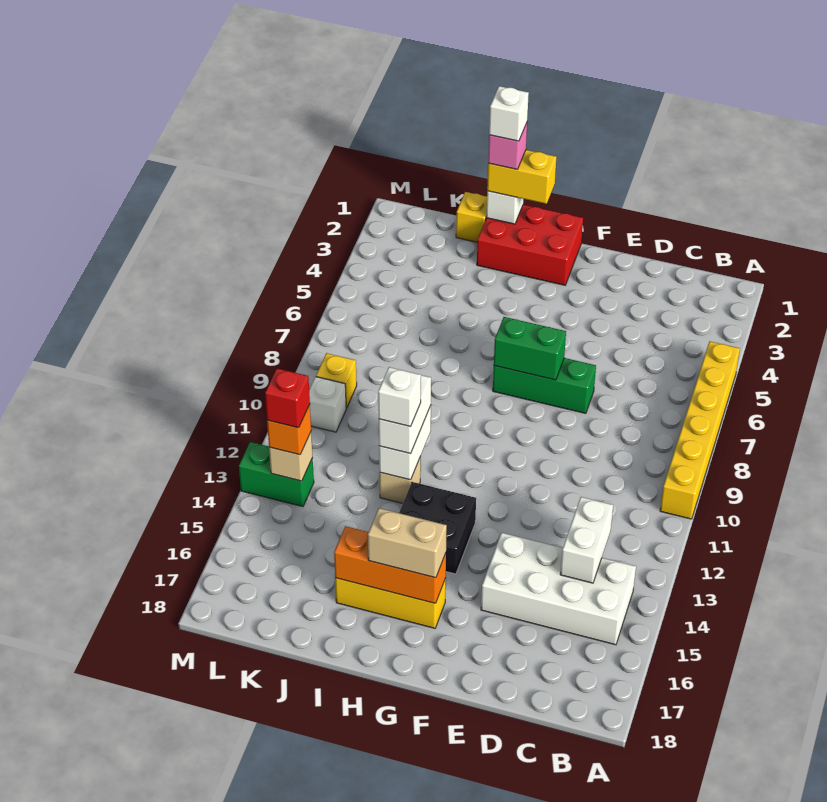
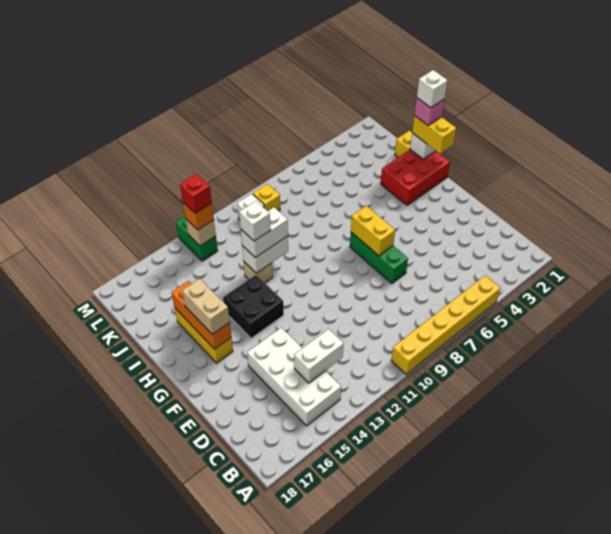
green 1x2 brick [494,317,566,380] -> yellow 1x2 brick [351,206,395,256]
red 2x3 brick [477,205,583,285] -> red 2x3 brick turned to [381,150,450,205]

